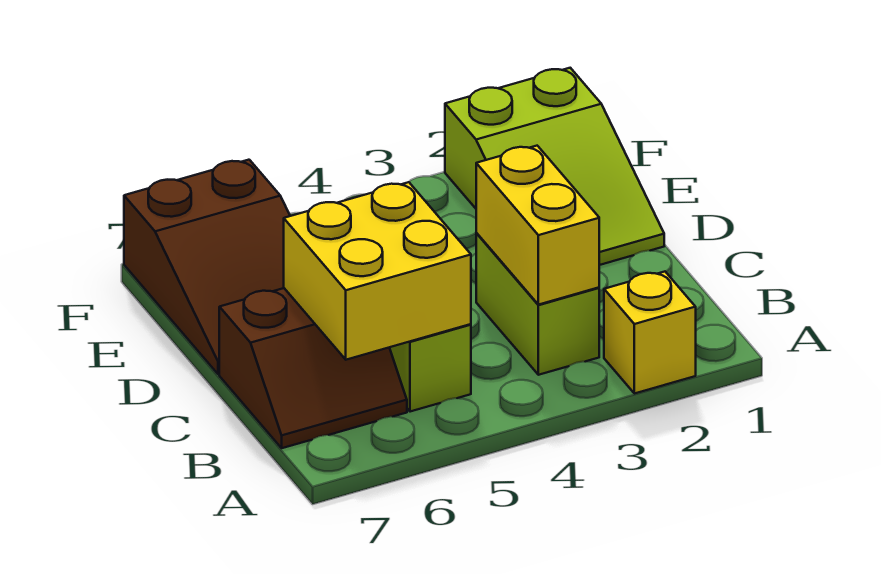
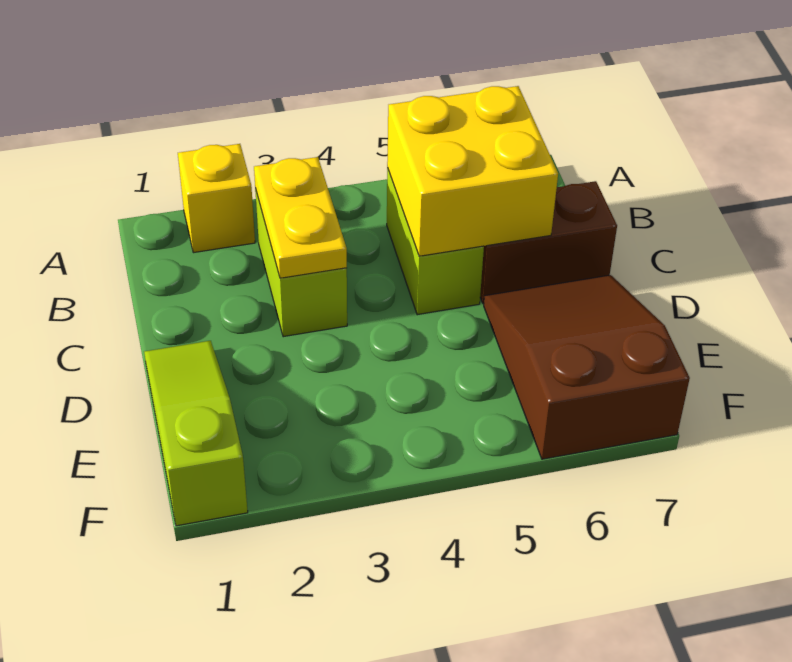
yellow 1x2 brick [476,146,599,305] -> yellow 1x2 plate [254,157,347,278]
lime 2x3 slope [445,68,664,265] -> lime 1x3 slope [144,341,248,526]

